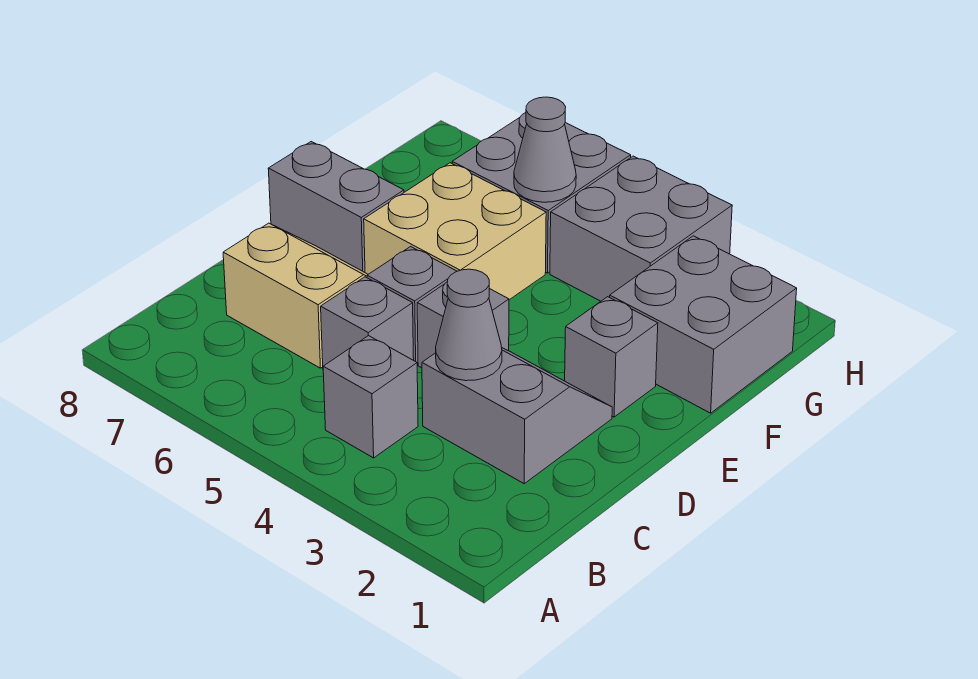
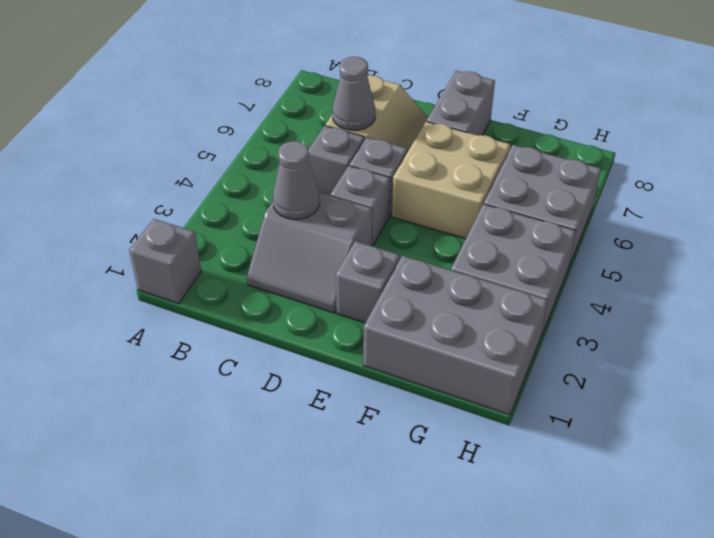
grey 1x1 brick [323,336,418,458] -> grey 1x1 brick moved to [129,219,201,304]
grey 2x2 slope [422,348,612,484] -> grey 2x2 slope turned to [247,193,372,313]
grey 2x2 brick [610,236,797,413] -> grey 2x3 brick [363,256,548,415]
grey 1x1 cone [514,97,576,202] -> grey 1x1 cone moved to [332,57,375,130]

